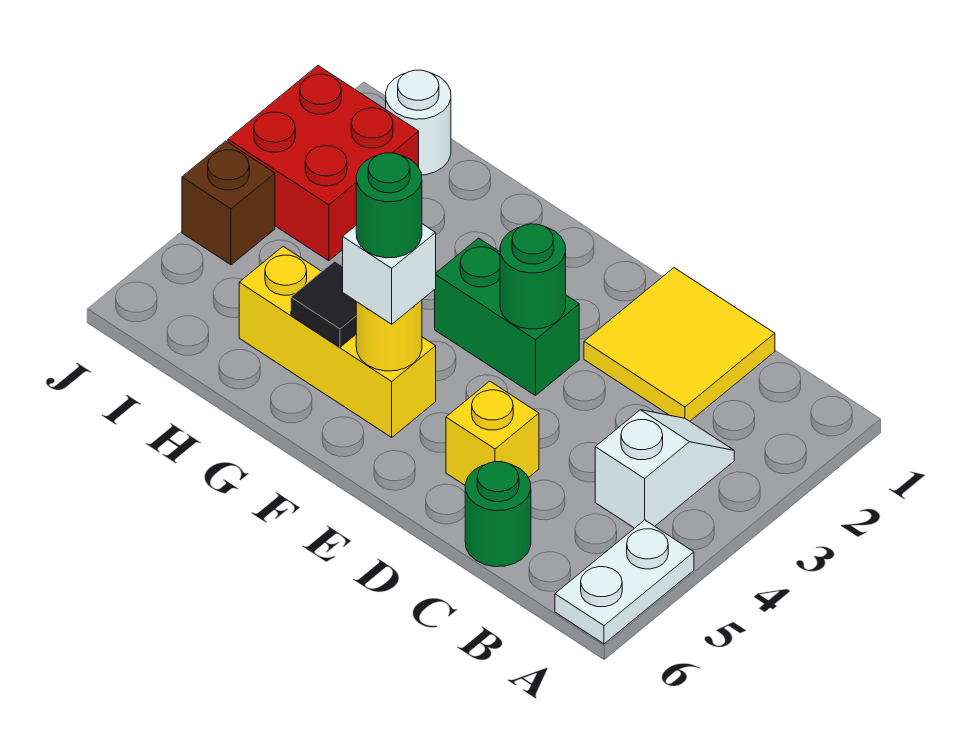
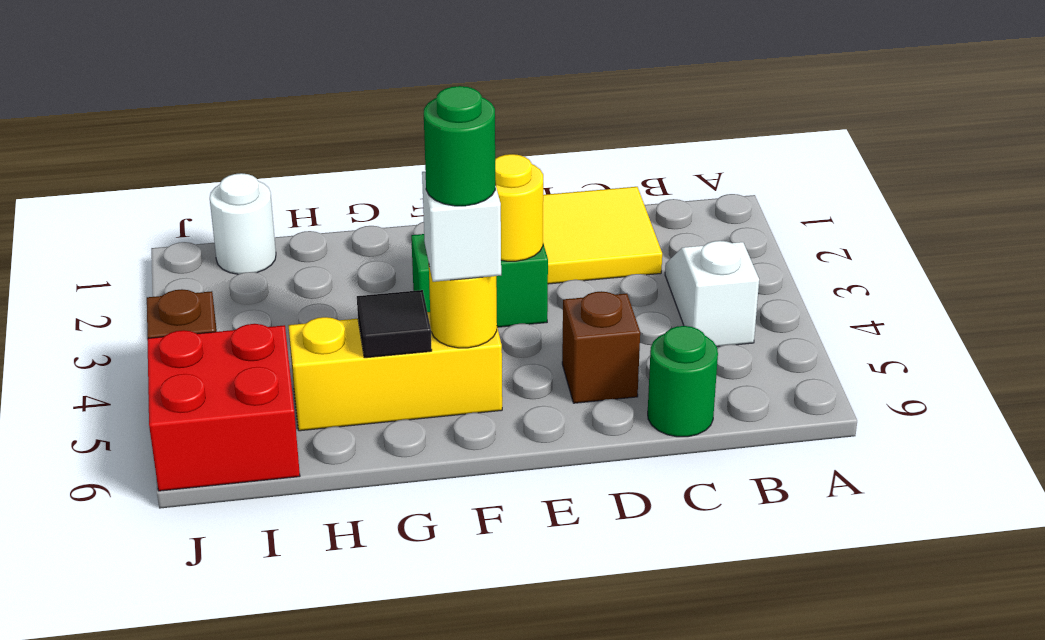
white 1x2 plate [555,520,694,644] -> none
yellow 1x1 brick [446,381,539,485] -> brown 1x1 brick [562,291,640,403]
green 1x1 round brick [500,224,566,329] -> yellow 1x1 round brick [495,154,543,261]
red 2x2 brick [228,66,419,261] -> red 2x2 brick moved to [147,324,300,491]

